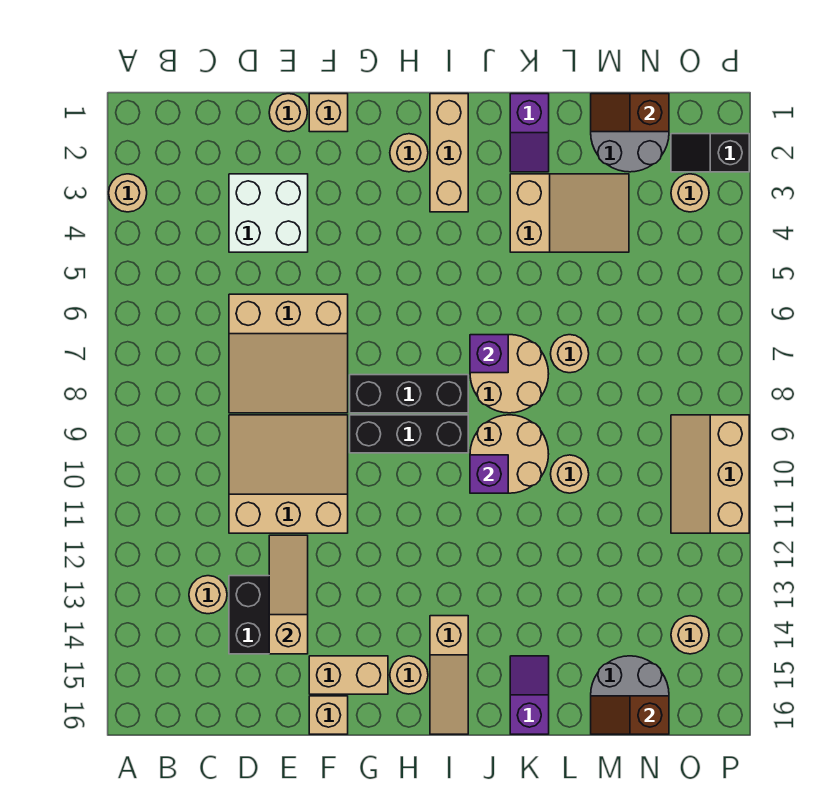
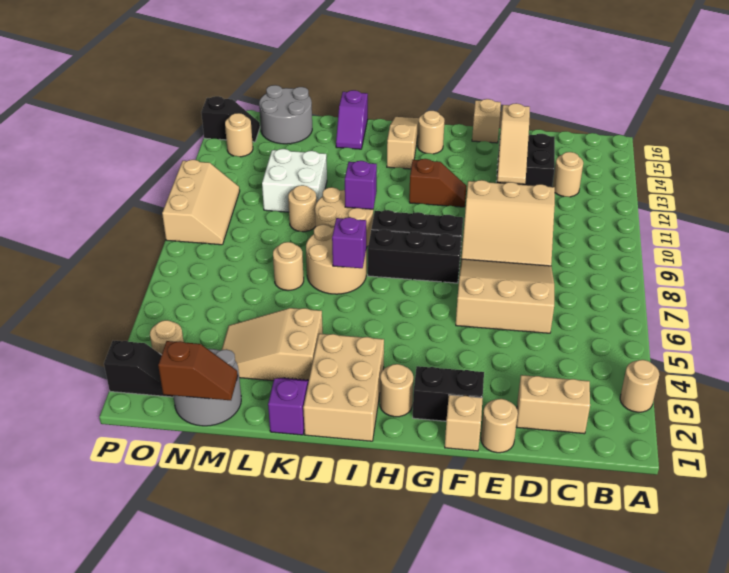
white 2x2 brick [229,174,308,252] -> white 2x2 brick moved to [262,149,327,212]
none -> black 1x2 brick [413,366,484,421]
tan 1x2 brick [309,656,388,694] -> tan 1x2 brick moved to [517,375,590,434]
tan 1x3 brick [430,94,468,212] -> tan 2x3 brick [303,334,384,441]
brown 1x2 slope [591,696,669,734] -> brown 1x2 slope moved to [409,159,467,207]
none -> black 1x2 slope [201,96,260,142]

